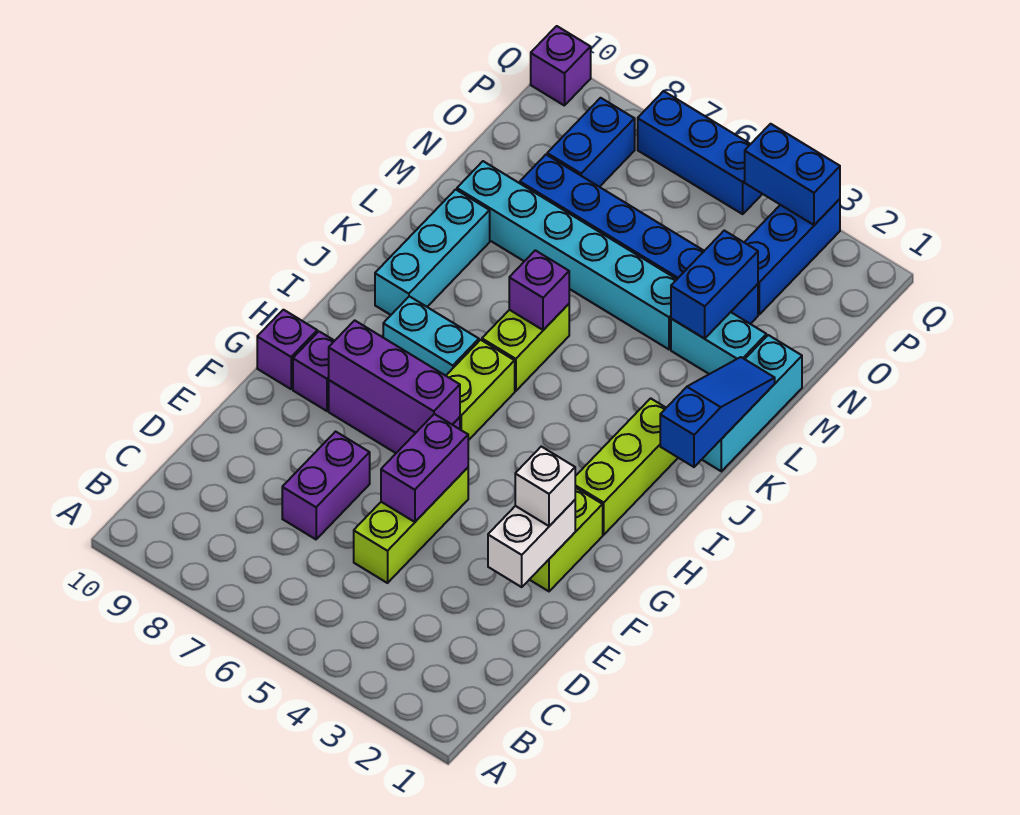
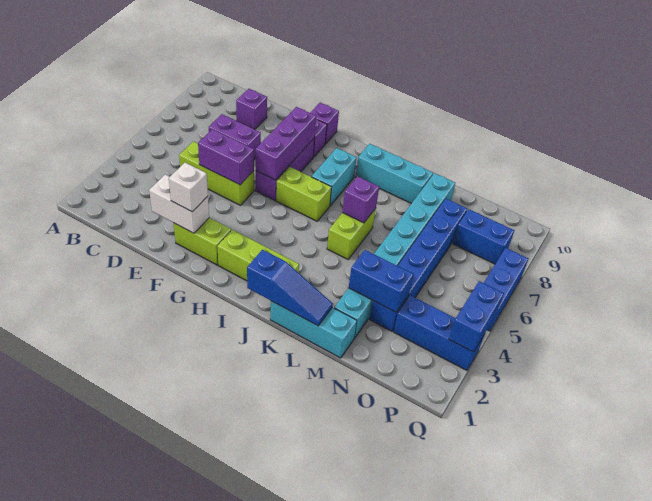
lime 1x2 brick [482,304,569,391] -> lime 1x2 brick turned to [327,208,376,259]
purple 1x1 brick [531,26,591,106] -> purple 1x1 brick moved to [236,89,267,129]

